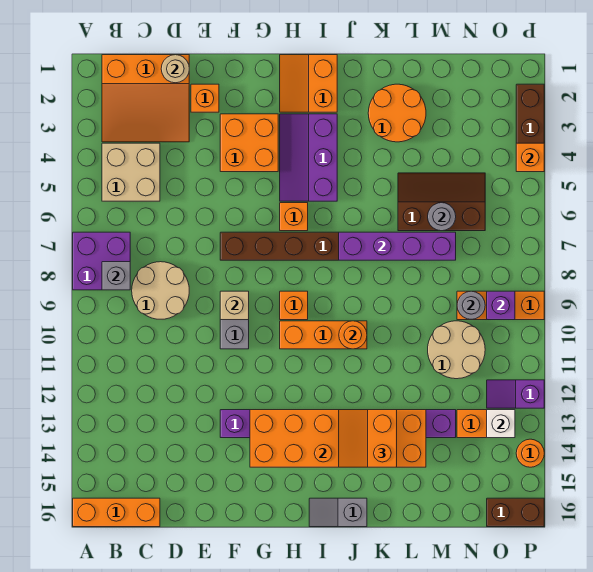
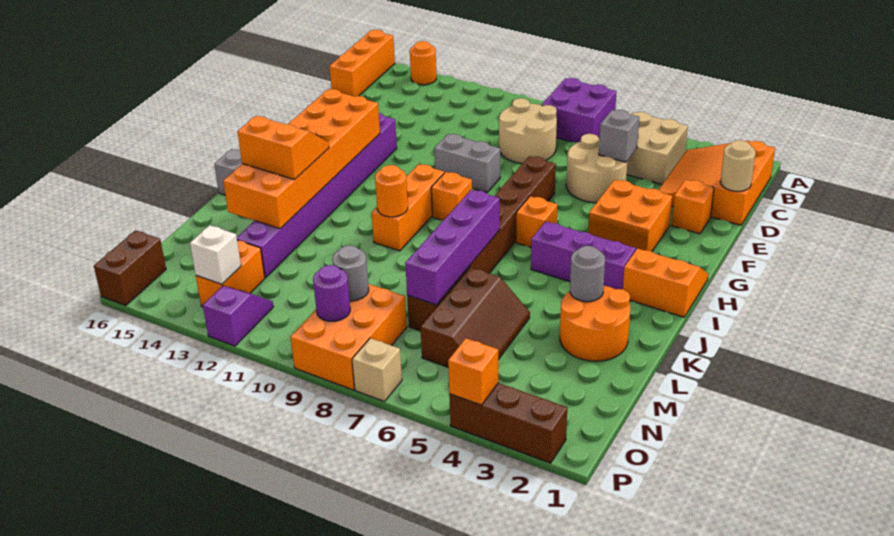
grey 1x1 brick [102,262,130,290] -> grey 1x1 brick moved to [599,110,639,162]
tan 1x1 brick [220,291,249,320] -> tan 1x1 brick moved to [352,338,402,402]
grey 1x1 round brick [428,203,456,231] -> grey 1x1 round brick moved to [570,246,605,302]
tan 2x2 round brick [428,321,485,379] -> tan 2x2 round brick moved to [566,134,628,203]
orange 1x3 brick [457,291,544,320] -> orange 2x3 brick [291,284,407,390]
purple 1x1 brick [487,291,515,320] -> purple 1x1 round brick [313,265,350,321]
orange 1x1 round brick [516,439,544,467] -> orange 1x1 round brick moved to [410,41,436,85]

